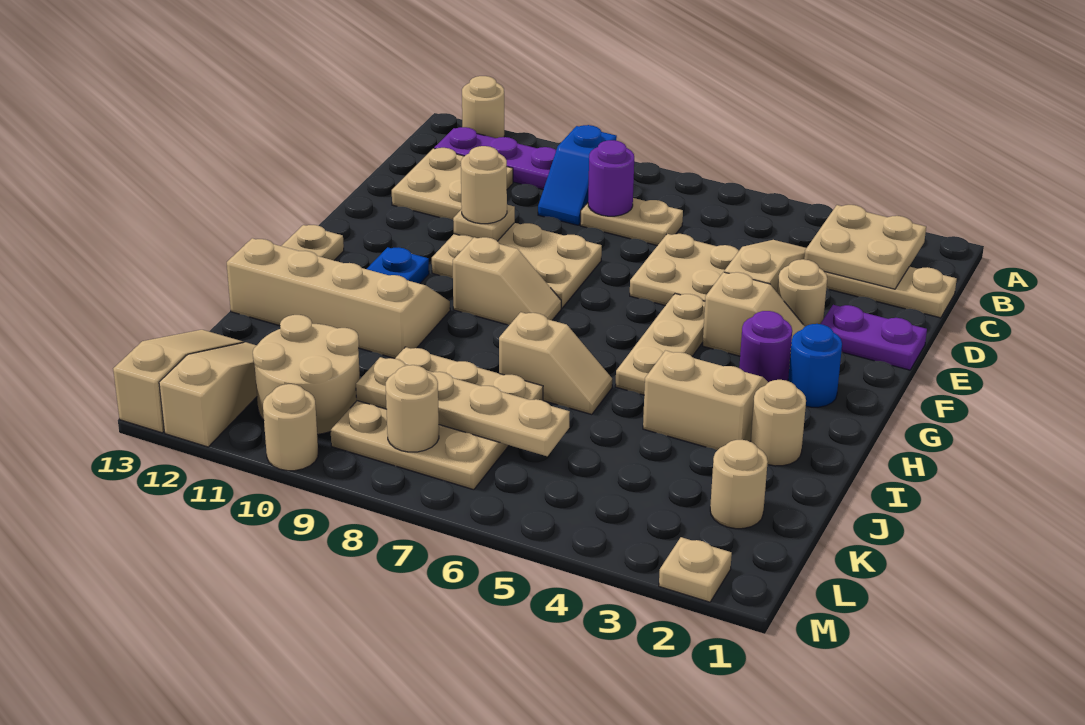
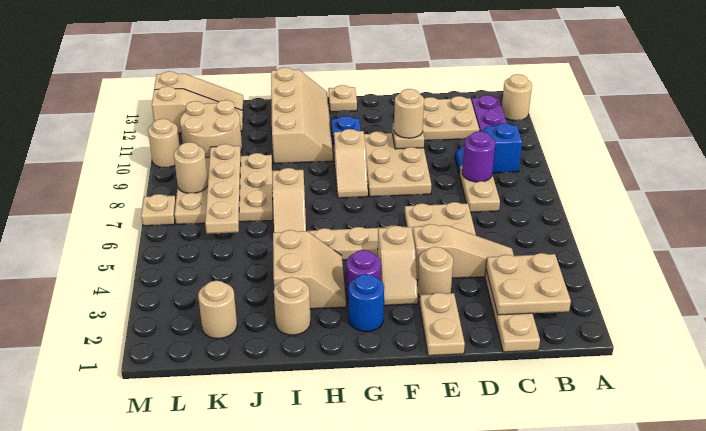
purple 1x2 plate [821,305,927,370] -> tan 1x2 plate [419,293,465,356]
tan 1x1 plate [659,537,732,602] -> tan 1x1 plate moved to [141,194,176,226]

